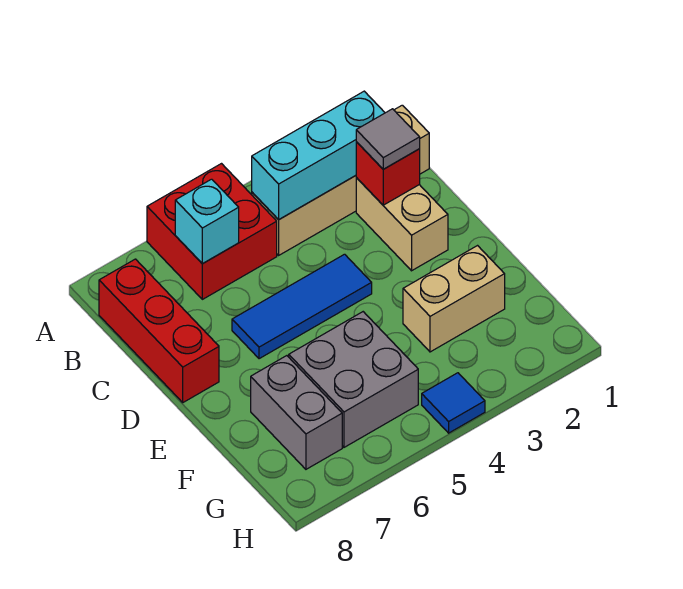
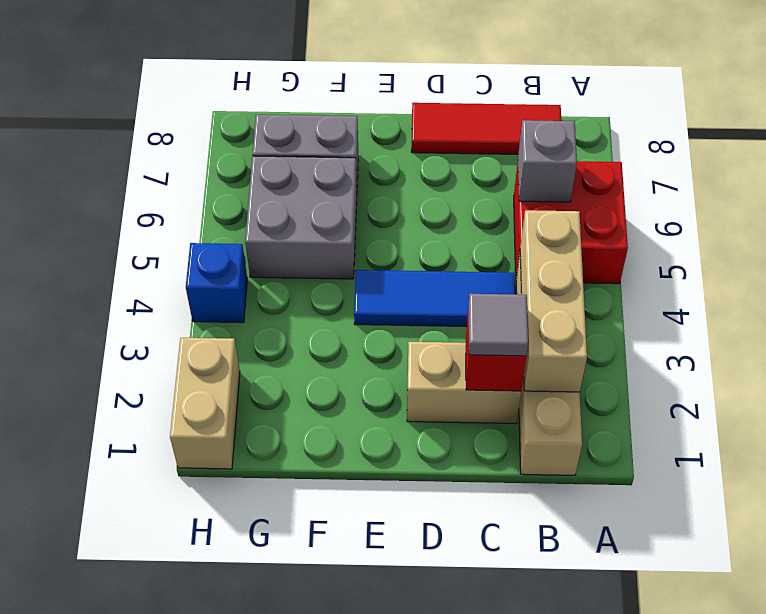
cyan 1x3 brick [252,91,385,220] -> tan 1x3 brick [520,210,587,392]
cyan 1x1 brick [175,179,239,263] -> grey 1x1 brick [518,120,577,202]
red 1x3 brick [99,259,219,402] -> red 1x3 tile [411,103,561,154]
blue 1x3 tile [232,254,372,359] -> blue 1x3 tile turned to [354,270,515,327]
tan 1x2 brick [403,246,505,352] -> tan 1x2 brick moved to [170,338,240,469]
blue 1x1 tile [422,373,485,433] -> blue 1x1 brick [186,243,247,323]

